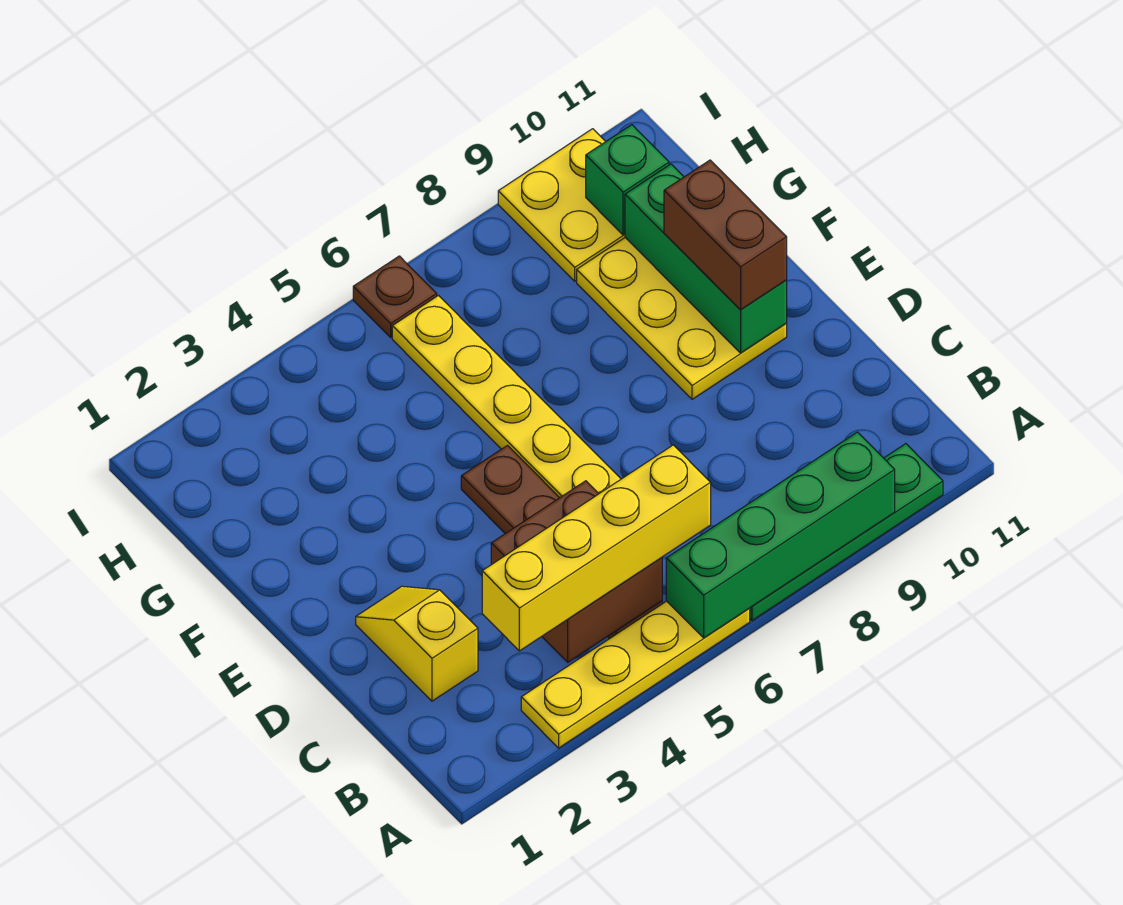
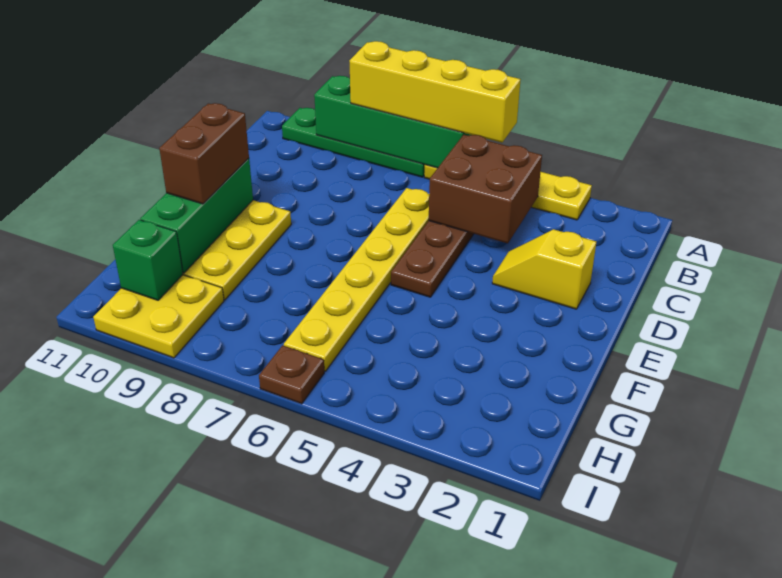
yellow 1x4 brick [482,445,711,651] -> yellow 1x4 brick moved to [349,41,521,143]
yellow 1x2 slope [356,586,478,701] -> yellow 1x2 slope turned to [492,229,596,309]

